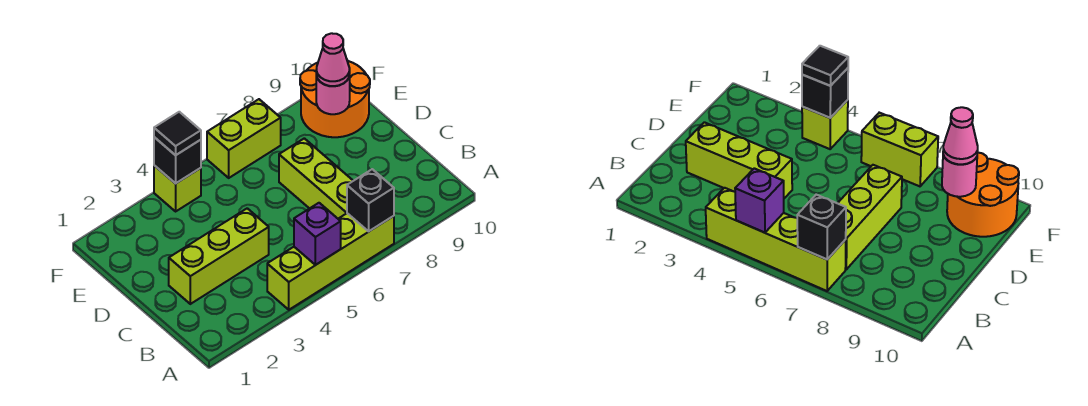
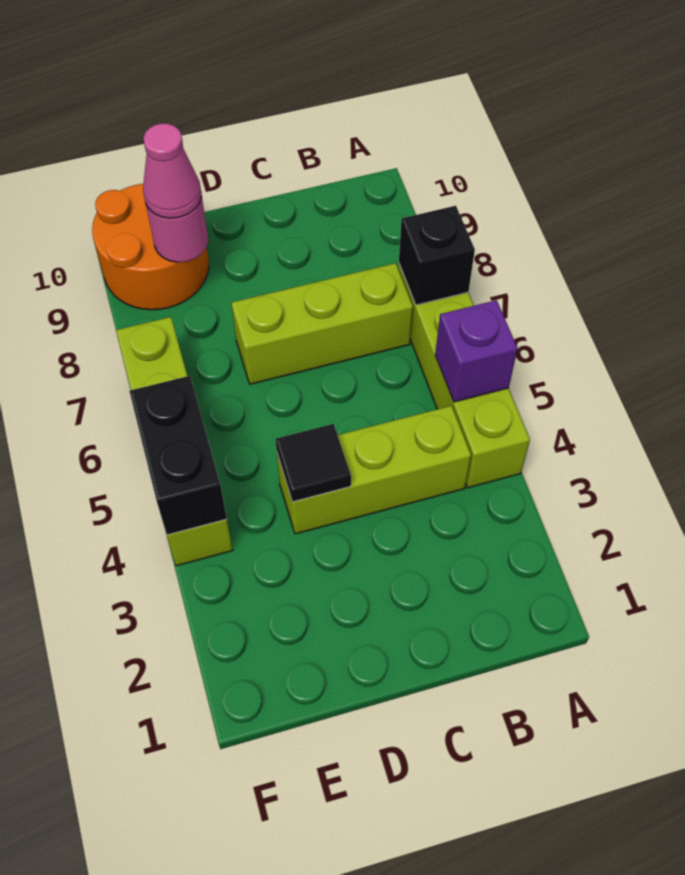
lime 1x3 brick [169,208,269,304] -> lime 1x3 brick turned to [277,406,471,534]
black 1x1 brick [154,137,201,184] -> black 1x2 brick [130,376,227,535]
black 1x1 tile [154,112,201,155] -> black 1x1 tile moved to [275,424,351,502]

